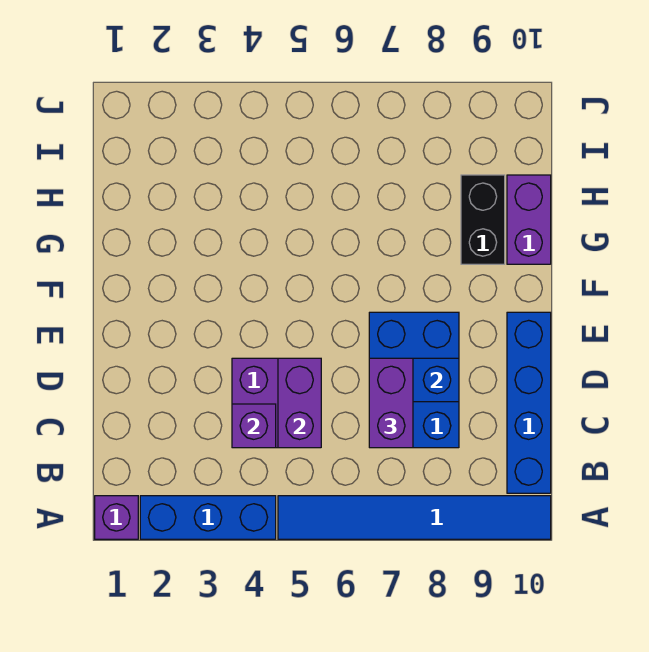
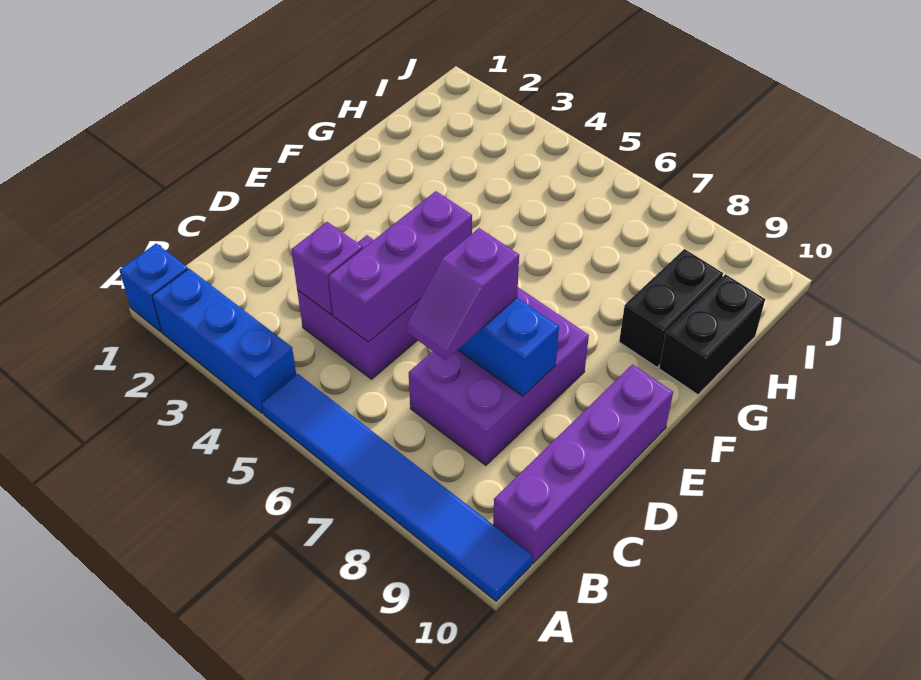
purple 1x1 brick [95,496,138,539] -> blue 1x1 brick [119,243,188,332]
blue 1x4 brick [507,312,551,493] -> purple 1x4 brick [493,365,673,564]
purple 1x2 brick [278,358,321,448] -> purple 1x3 brick [329,191,472,342]
blue 2x3 brick [369,312,459,448] -> purple 2x3 brick [409,287,589,465]
purple 1x2 brick [369,358,413,448] -> purple 1x2 slope [406,228,519,360]
purple 1x2 brick [507,175,551,264] -> black 1x2 brick [659,274,765,395]

